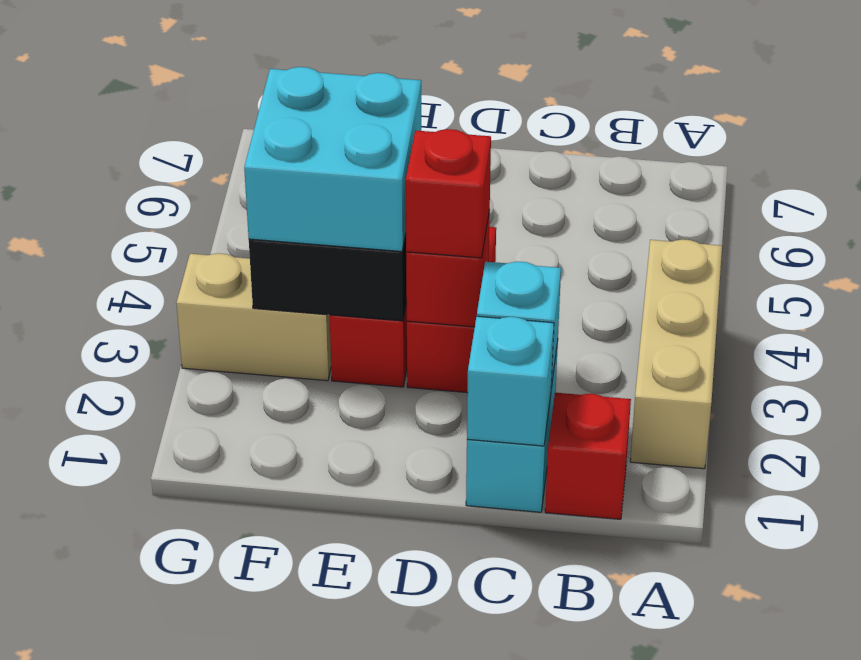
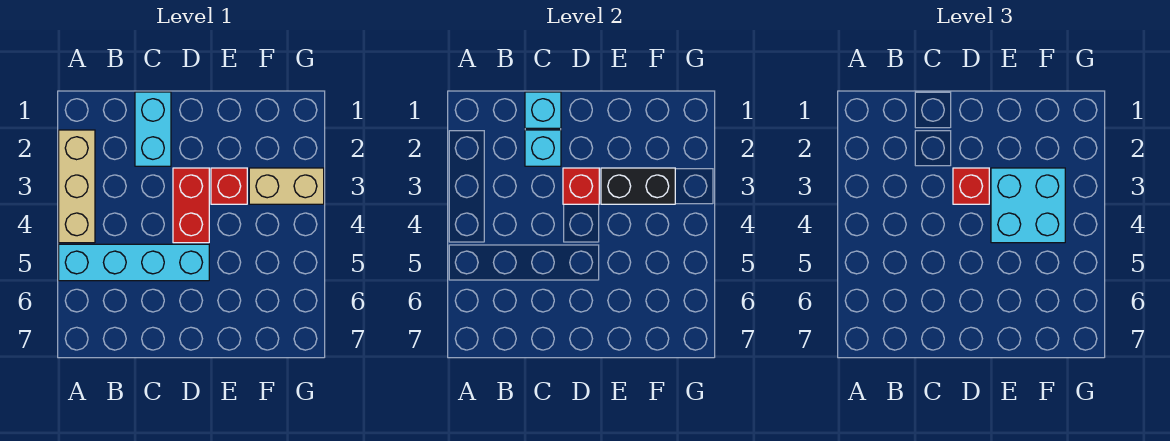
none -> cyan 1x4 brick [59,244,209,281]
red 1x1 brick [545,393,631,519] -> none

